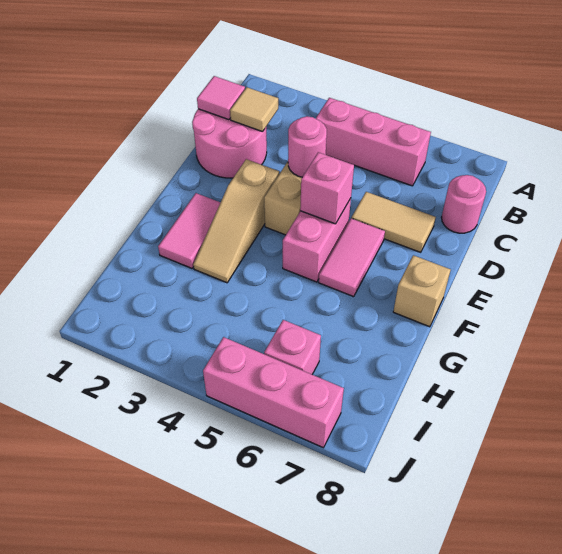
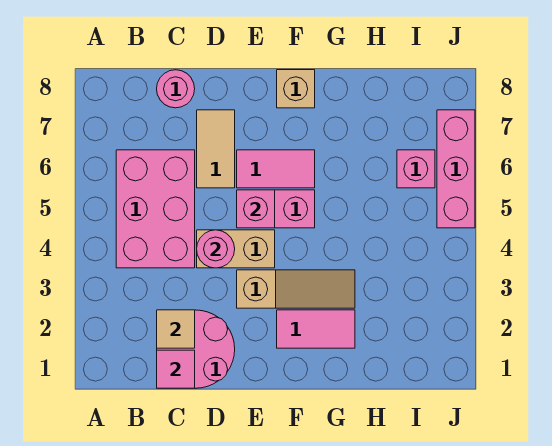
pink 1x3 brick [316,98,431,186] -> pink 2x3 brick [116,150,195,268]

